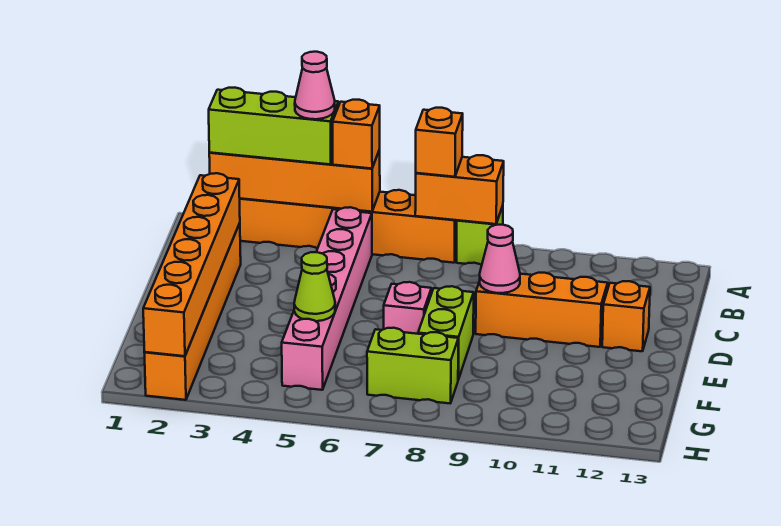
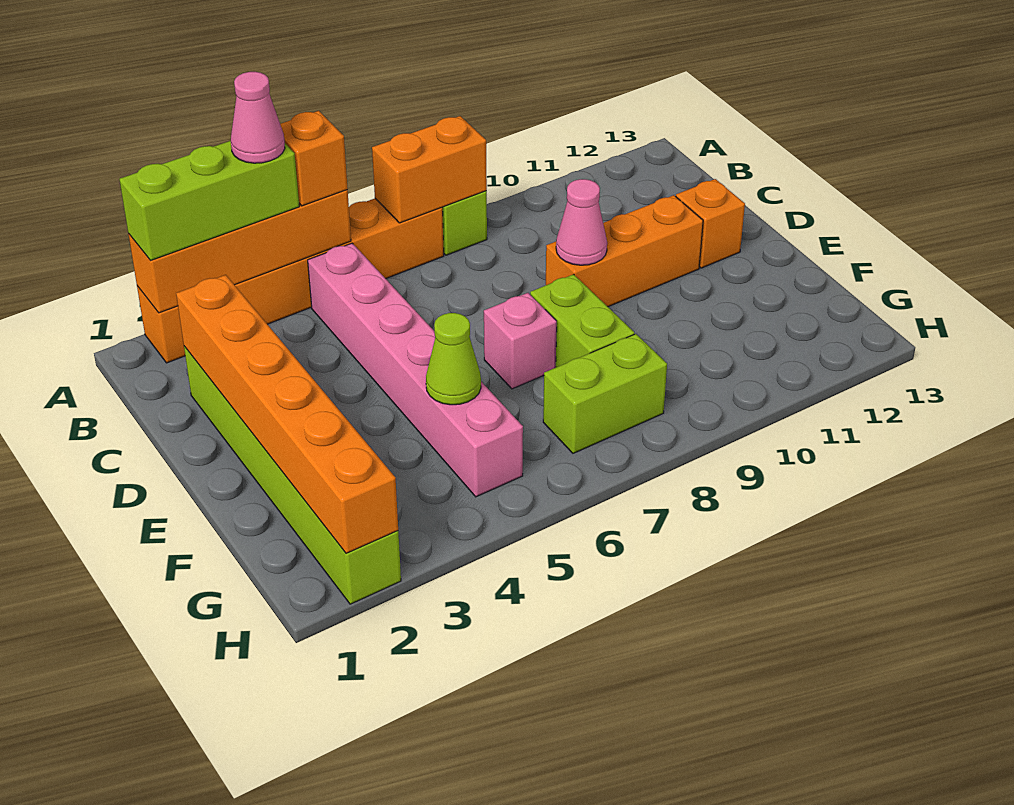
orange 1x1 brick [416,108,463,177] -> none
orange 1x6 brick [144,223,241,400] -> lime 1x6 brick [184,346,401,604]

